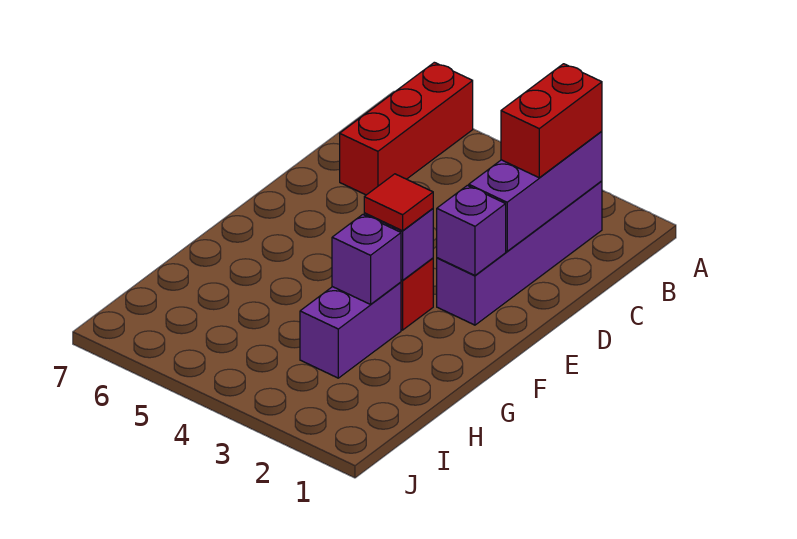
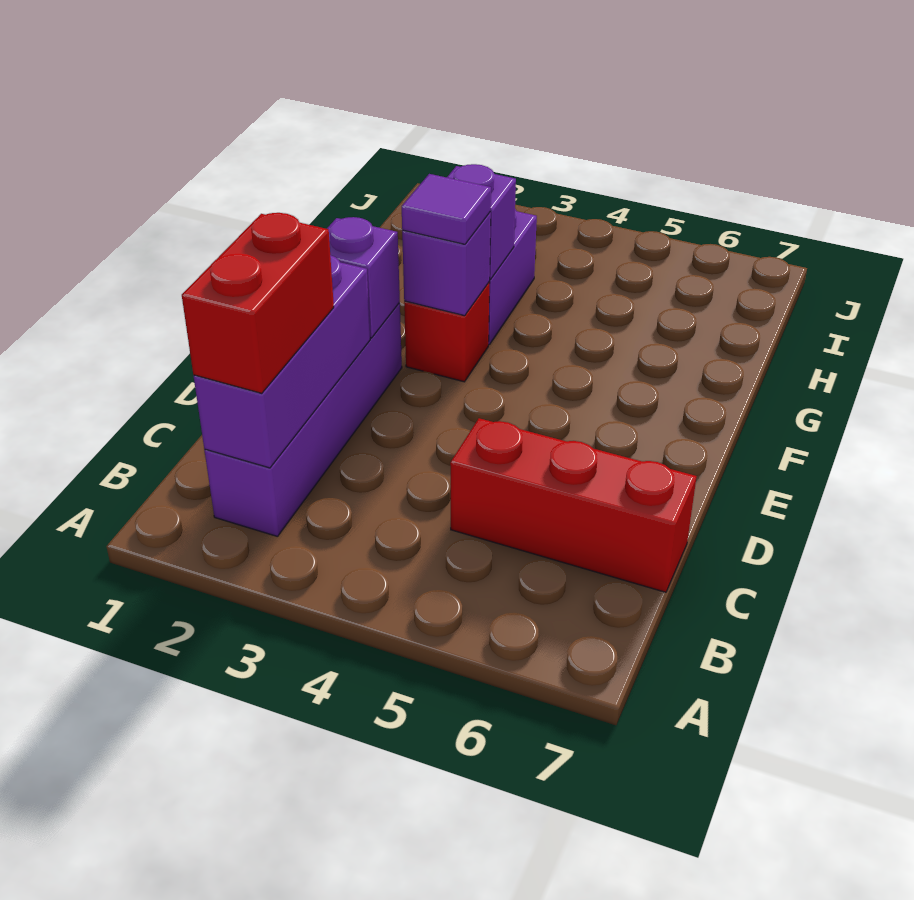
red 1x3 brick [340,62,473,195] -> red 1x3 brick turned to [450,418,697,592]
red 1x1 tile [364,174,433,231] -> purple 1x1 tile [402,174,491,244]

